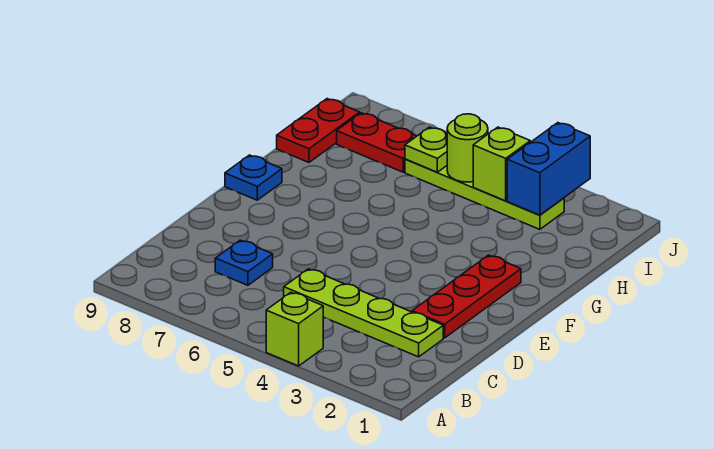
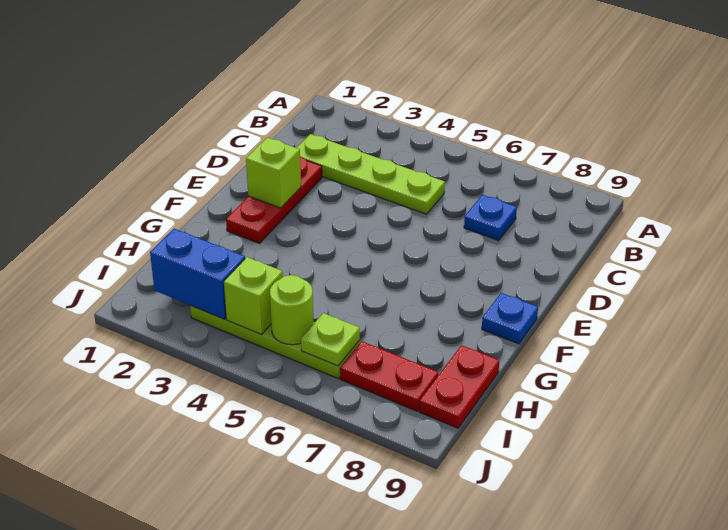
lime 1x1 brick [266,292,324,366] -> lime 1x1 brick moved to [246,138,301,208]
blue 1x2 brick [507,123,590,215] -> blue 1x2 brick turned to [150,229,245,319]

